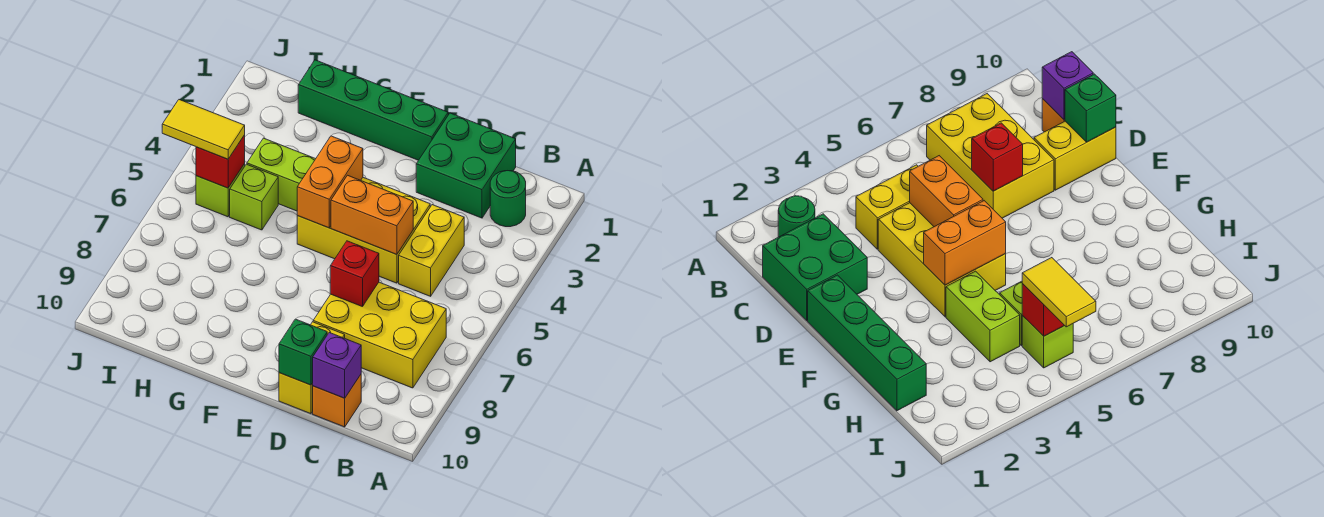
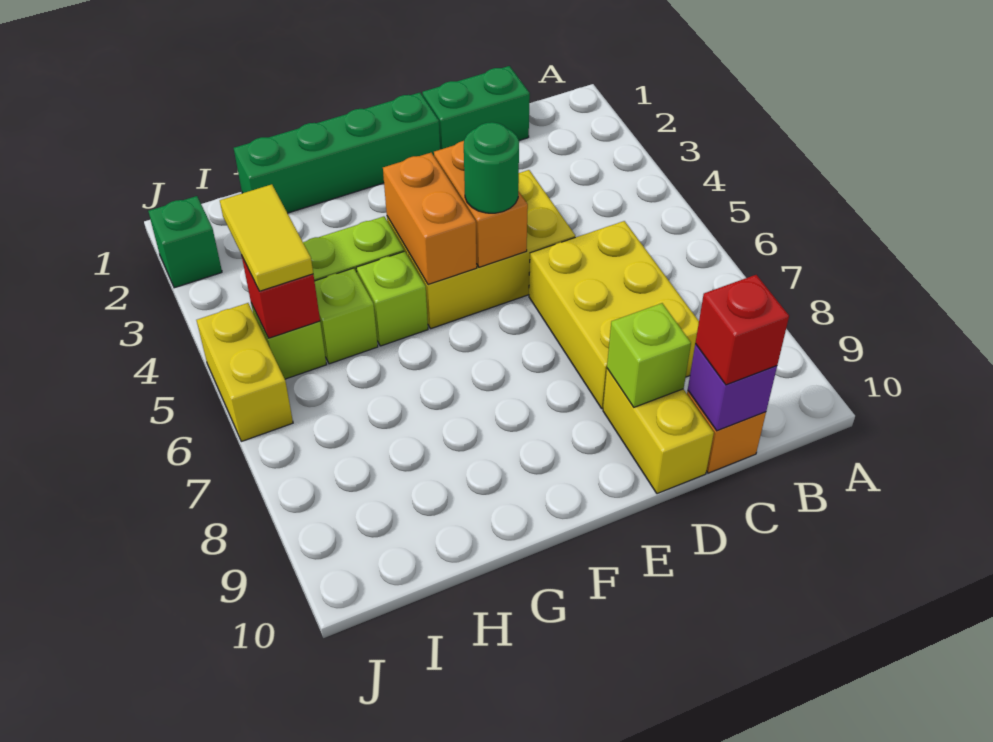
green 1x1 round brick [490,171,526,227] -> green 1x1 round brick moved to [464,122,519,213]
yellow 2x3 brick [313,282,446,388] -> yellow 2x3 brick turned to [529,221,699,409]
green 2x2 brick [416,113,516,218] -> green 1x2 brick [422,66,530,150]
yellow 1x2 brick [399,205,464,296] -> yellow 1x2 brick moved to [196,303,293,441]
orange 1x2 brick [331,175,413,254] -> orange 1x2 brick turned to [434,141,528,267]
red 1x1 brick [330,241,379,307] -> red 1x1 brick moved to [695,275,789,385]
none -> lime 1x1 brick [607,303,691,407]
green 1x1 brick [279,319,327,385] -> green 1x1 brick moved to [148,196,222,288]
none -> lime 1x1 brick [356,251,428,346]
yellow 1x2 tile [162,100,245,159] -> yellow 1x2 tile turned to [220,184,313,291]

